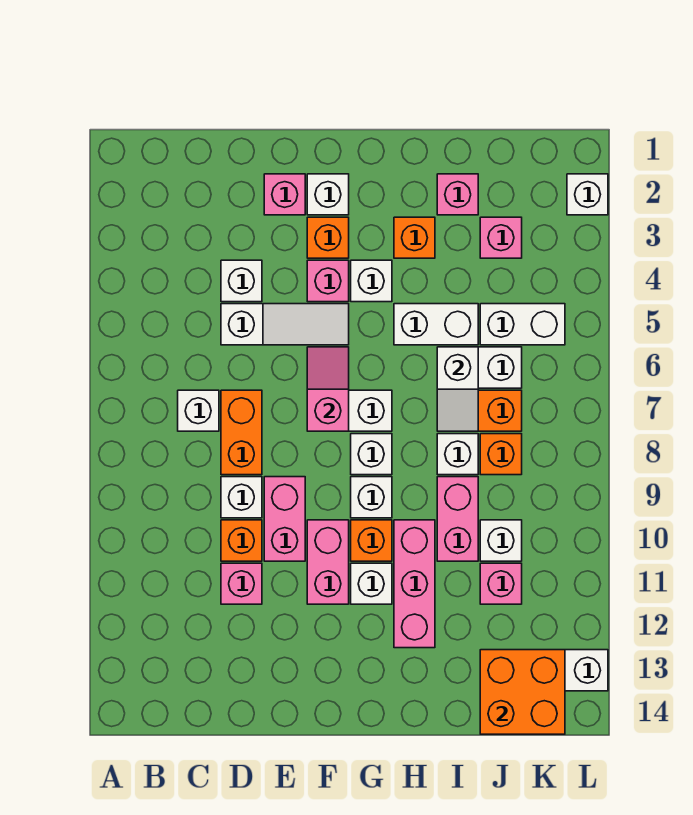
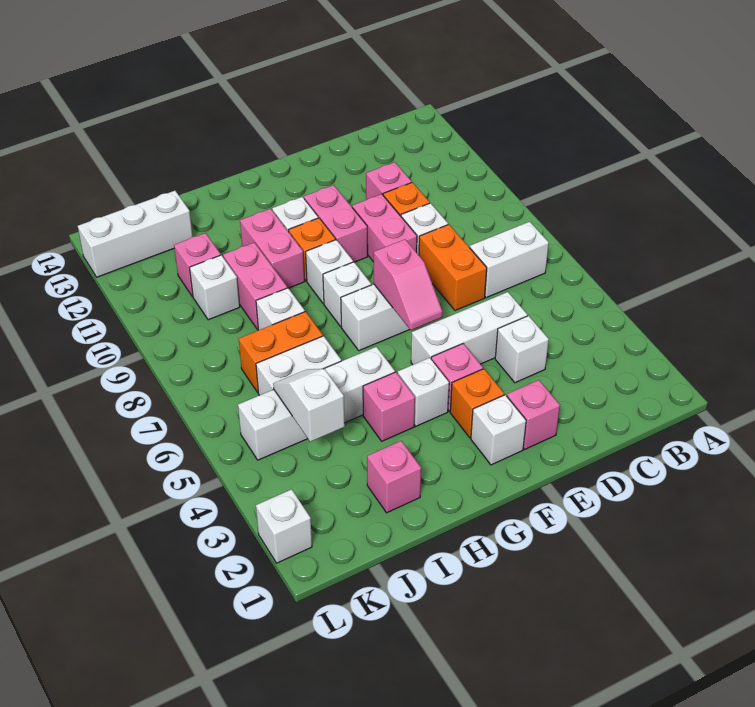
white 1x1 brick [178,390,219,431] -> white 1x2 brick [469,222,549,298]
white 1x3 slope [221,304,349,345] -> white 1x3 brick [411,292,528,365]
orange 1x1 brick [394,217,435,258] -> none
pink 1x3 brick [394,520,435,648] -> pink 1x2 brick [240,209,305,288]
white 1x2 slope [437,347,478,431] -> white 1x2 slope moved to [273,369,345,442]
pink 1x1 brick [480,217,522,258] -> pink 1x1 brick moved to [363,372,415,441]
orange 1x1 brick [480,434,522,475] -> none
orange 2x2 brick [480,650,565,734] -> none

